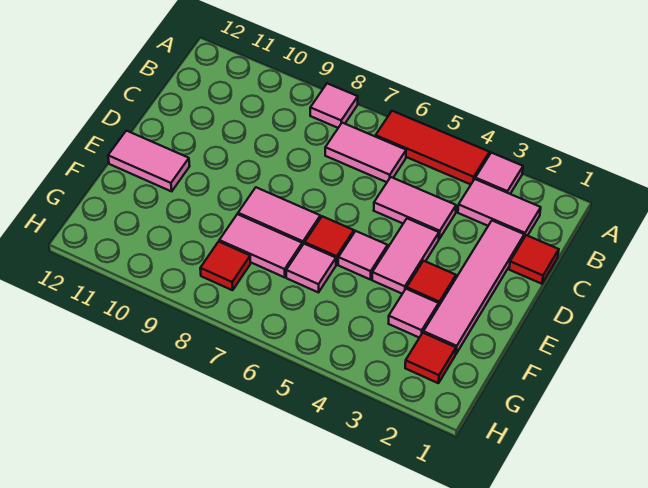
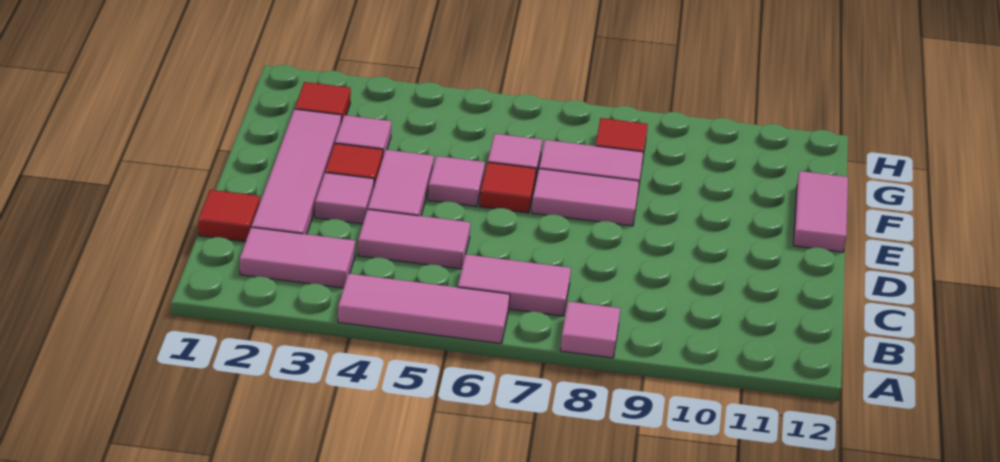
pink 1x1 tile [475,153,523,194] -> pink 1x1 tile moved to [315,173,374,224]
red 1x3 tile [376,111,489,184] -> pink 1x3 tile [338,273,510,344]
pink 1x2 tile [108,131,190,191] -> pink 1x2 tile turned to [793,171,848,252]

